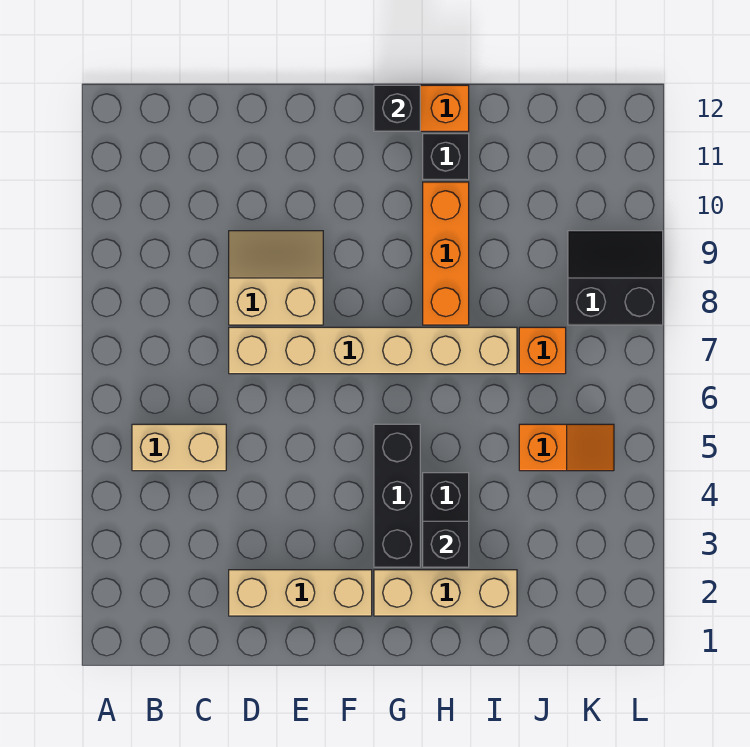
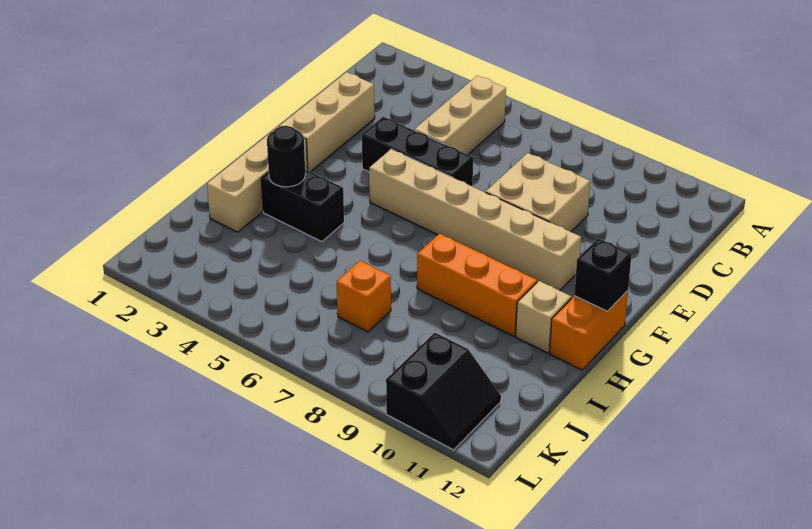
tan 1x2 brick [132,424,226,471] -> tan 1x3 brick [414,76,506,155]
tan 1x6 brick [229,327,517,374] -> tan 1x6 brick turned to [369,149,581,291]
tan 2x2 slope [229,231,323,325] -> tan 2x2 brick [486,153,590,232]
black 1x3 brick [374,424,420,567] -> black 1x3 brick moved to [362,117,473,186]
black 1x1 brick [423,521,469,567] -> black 1x1 round brick [267,126,305,187]
black 1x1 brick [423,134,469,180] -> tan 1x1 brick [516,281,571,353]
orange 1x2 slope [519,424,614,471] -> none
black 2x2 slope [568,231,663,325] -> black 2x2 slope moved to [386,333,501,450]

